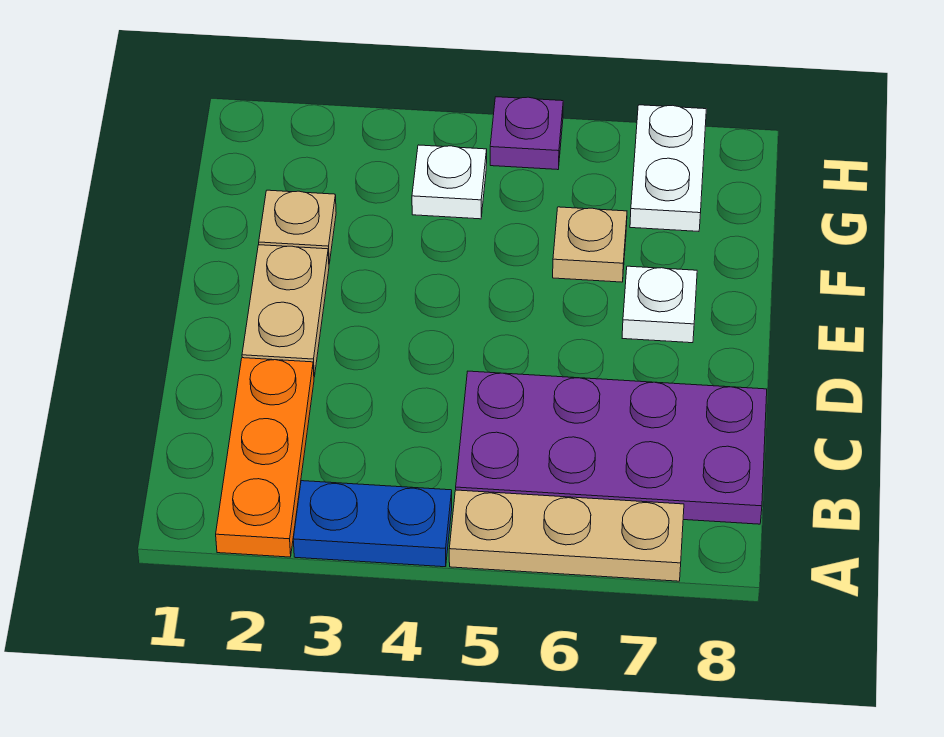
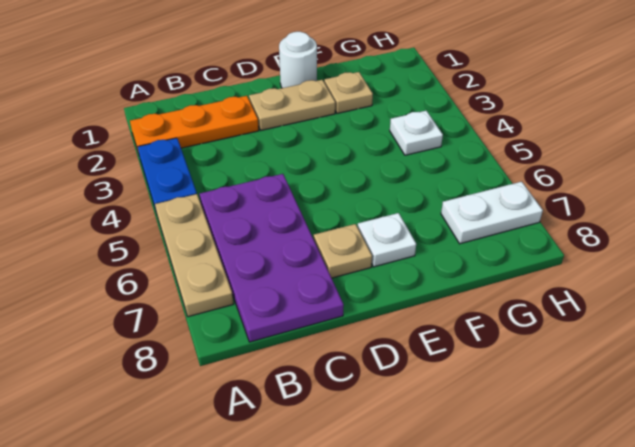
none -> white 1x1 round brick [279,32,317,88]
tan 1x1 plate [553,207,627,282] -> tan 1x1 plate moved to [314,224,372,278]
purple 1x1 plate [490,97,563,170] -> none

